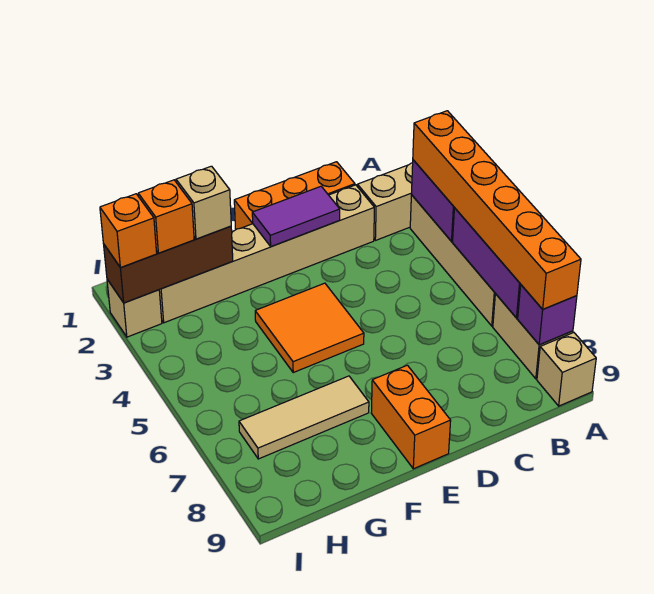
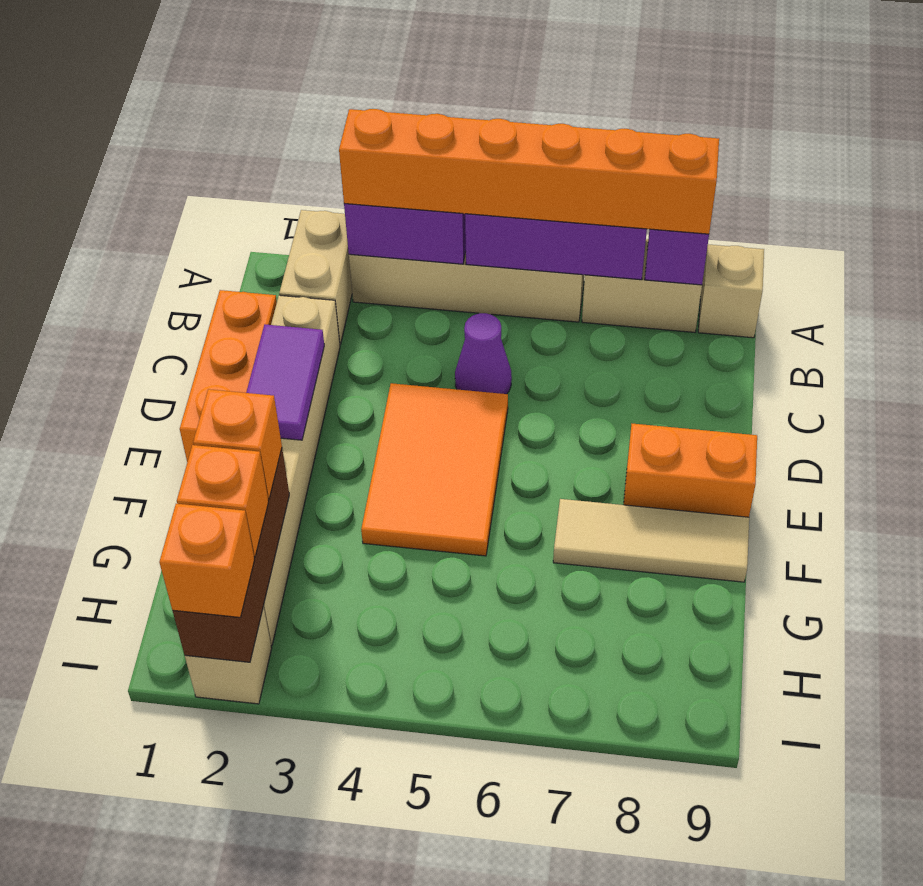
none -> purple 1x1 cone [455,313,512,394]
orange 2x2 tile [255,283,364,372] -> orange 2x3 tile [361,383,508,556]
tan 1x3 tile [239,376,369,459] -> tan 1x3 tile turned to [553,499,749,582]
tan 1x1 brick [176,166,231,239] -> orange 1x1 brick [193,389,282,499]

